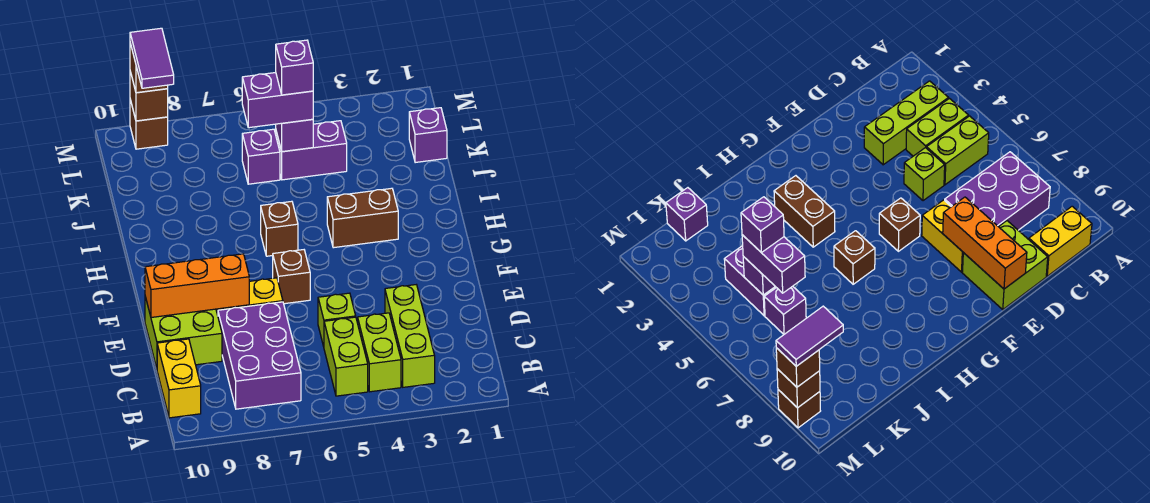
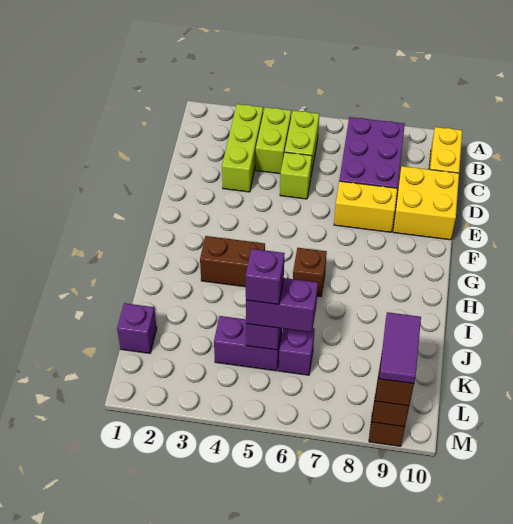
lime 2x2 brick [145,297,222,368] -> yellow 2x2 brick [393,166,459,240]
orange 1x3 brick [145,254,249,317] -> none
brown 1x1 brick [273,250,310,304] -> none

